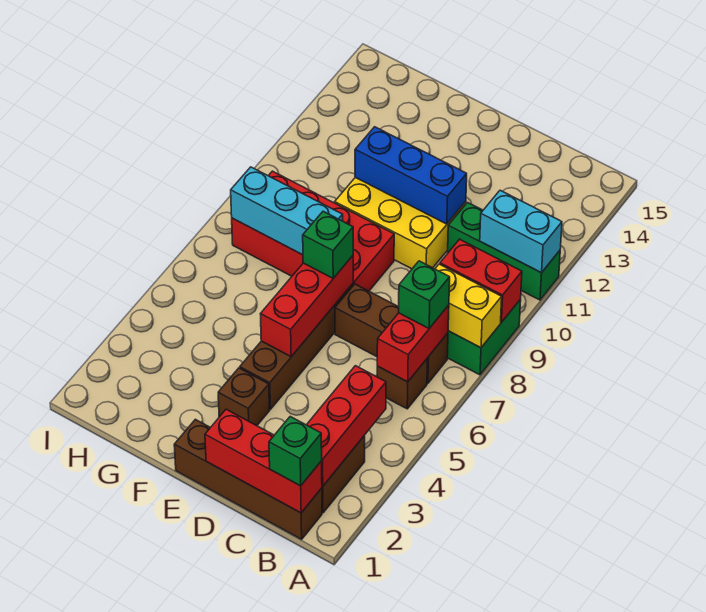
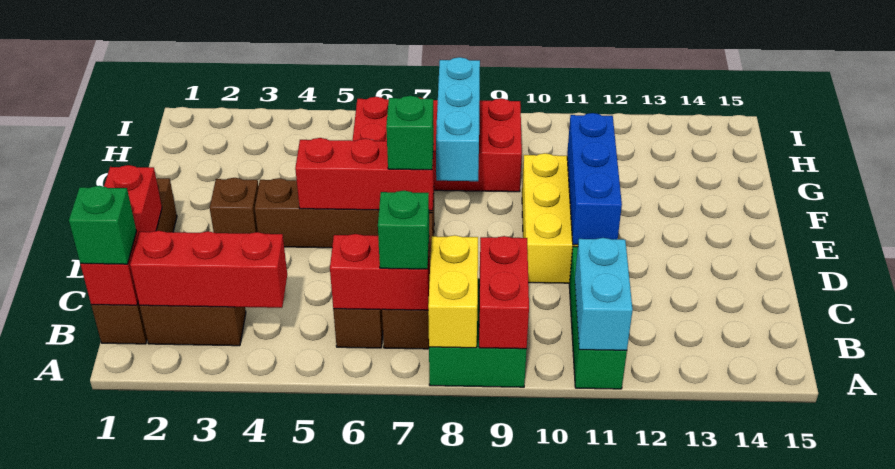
red 2x4 brick [232,171,394,291] -> red 2x4 brick turned to [352,97,522,192]

